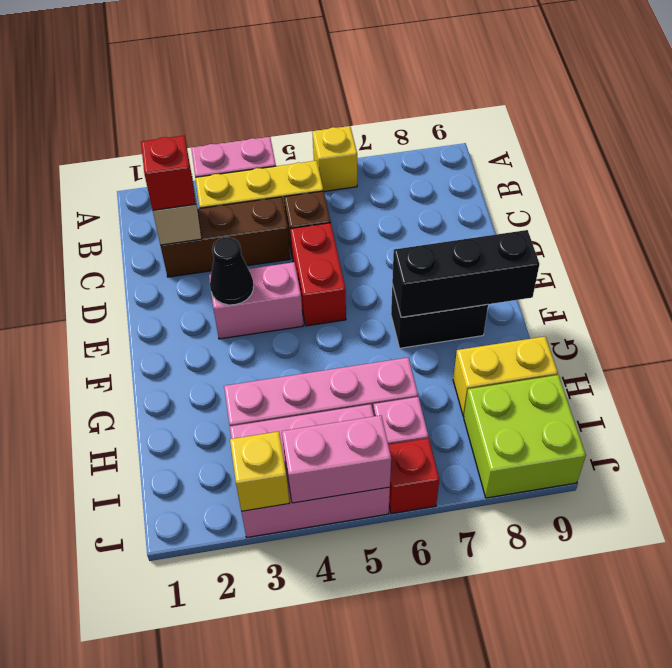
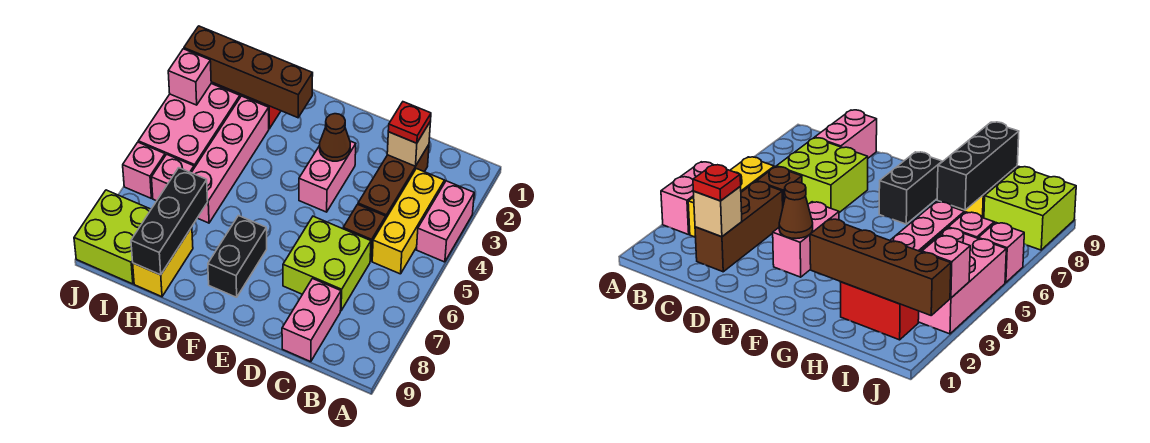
yellow 1x1 brick [312,126,357,191] -> none
red 1x1 brick [141,136,195,210] -> red 1x1 plate [388,102,431,143]
none -> lime 2x2 brick [283,216,371,311]
red 1x2 brick [290,223,346,326] -> red 1x2 brick moved to [841,282,919,340]
black 1x1 cone [210,237,253,305] -> brown 1x1 cone [320,114,350,161]
black 1x3 brick [392,230,539,317] -> black 1x3 brick moved to [131,168,208,275]
none -> brown 1x4 brick [184,26,313,118]
yellow 1x1 brick [230,431,290,511] -> pink 1x1 brick [168,49,211,105]
pink 1x2 brick [282,415,391,503] -> pink 1x2 brick moved to [282,279,341,362]
red 1x1 brick [388,438,439,514] -> pink 1x1 brick [123,142,165,198]

